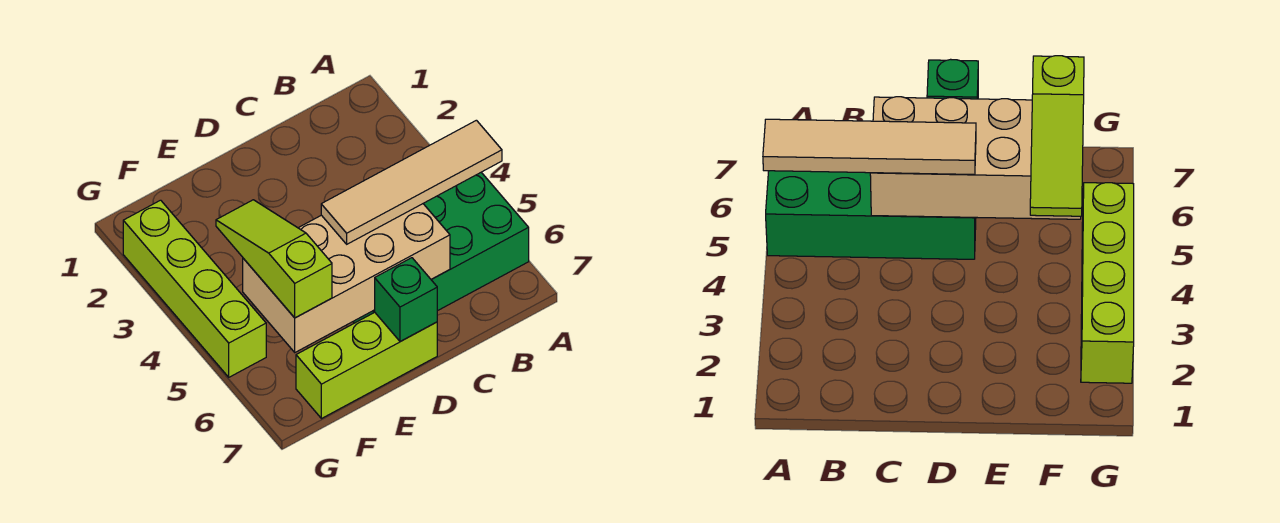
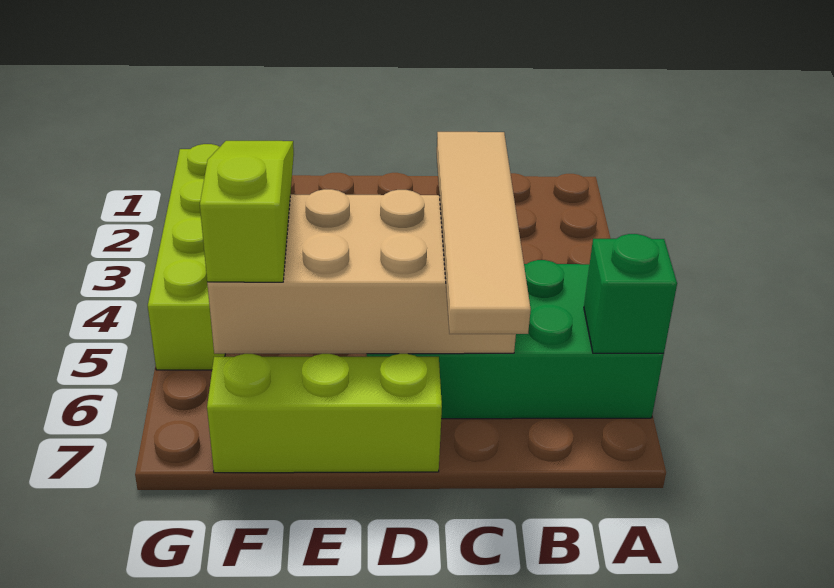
tan 1x4 tile [321,120,502,244] -> tan 1x4 tile turned to [437,132,531,334]
green 1x1 brick [375,258,437,342] -> green 1x1 brick moved to [584,234,677,353]

